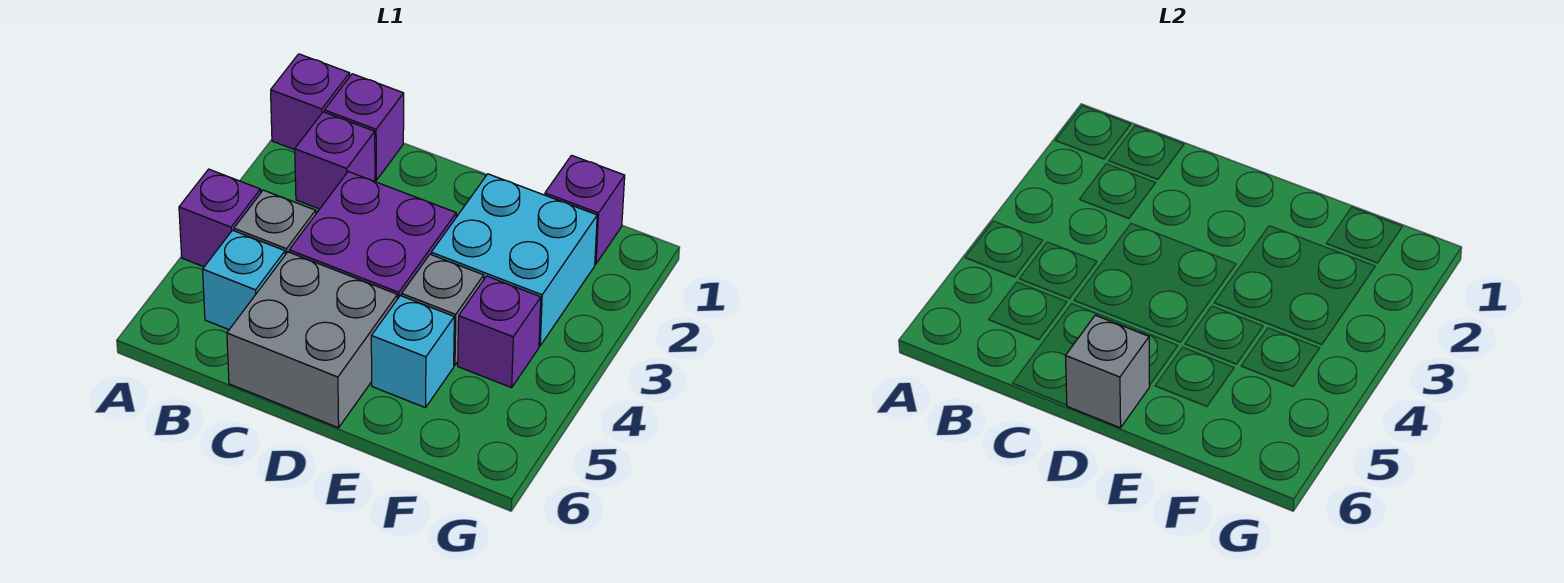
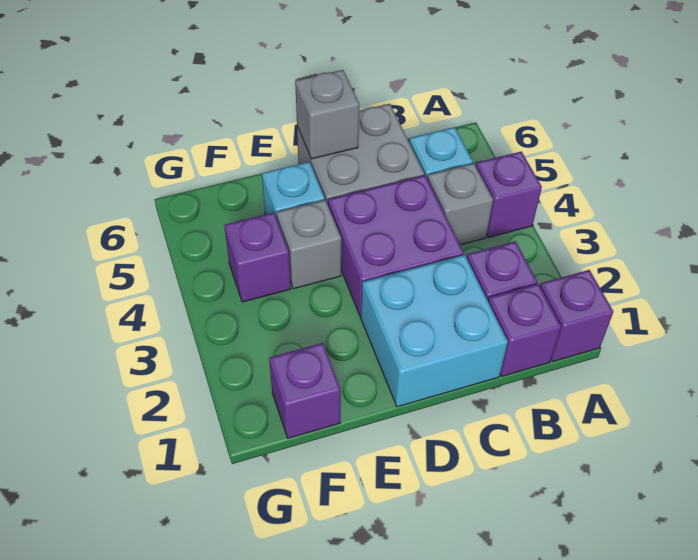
cyan 2x2 brick [431,174,597,346] -> cyan 2x2 brick moved to [361,255,508,407]

